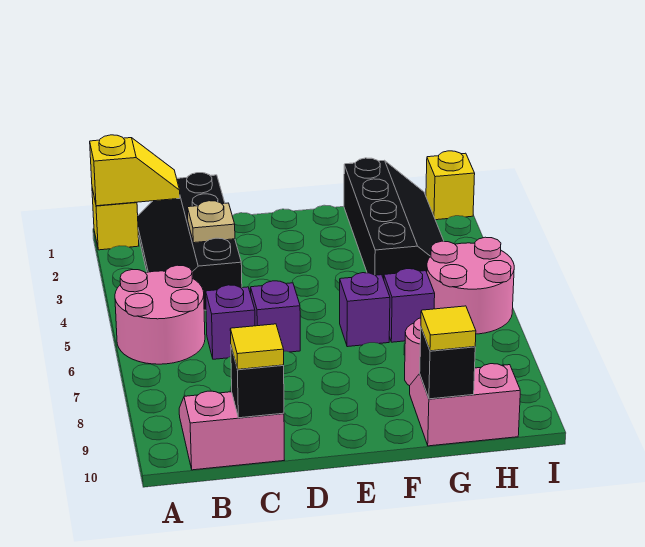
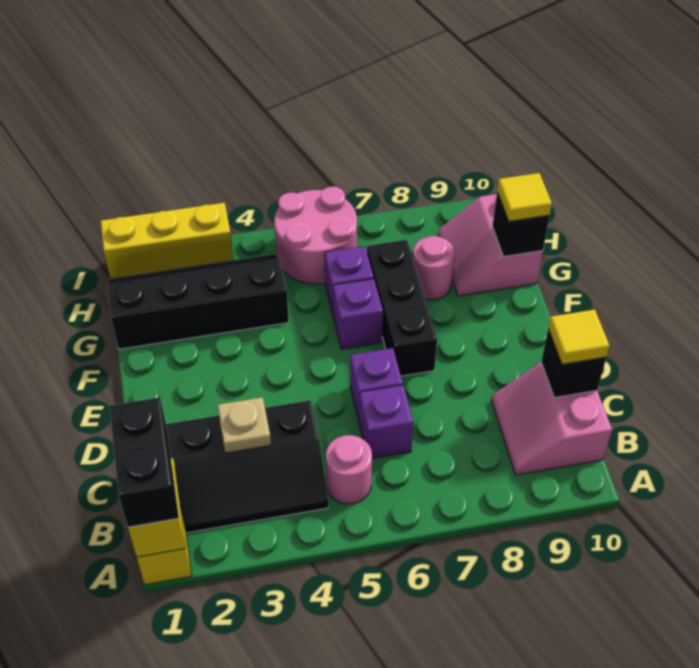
none -> black 1x2 brick [110,398,179,527]
pink 2x2 round brick [115,265,205,364] -> pink 1x1 round brick [326,435,372,504]
none -> black 1x3 brick [367,240,437,376]
yellow 1x1 brick [426,151,475,220] -> yellow 1x3 brick [100,203,233,279]

